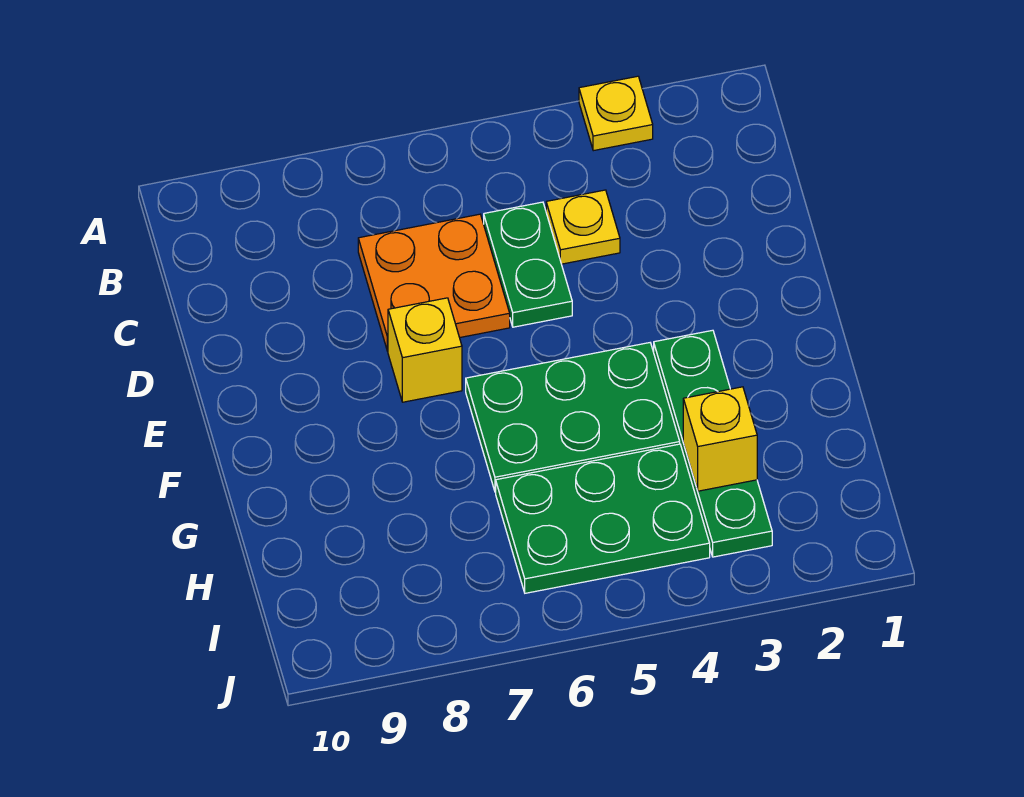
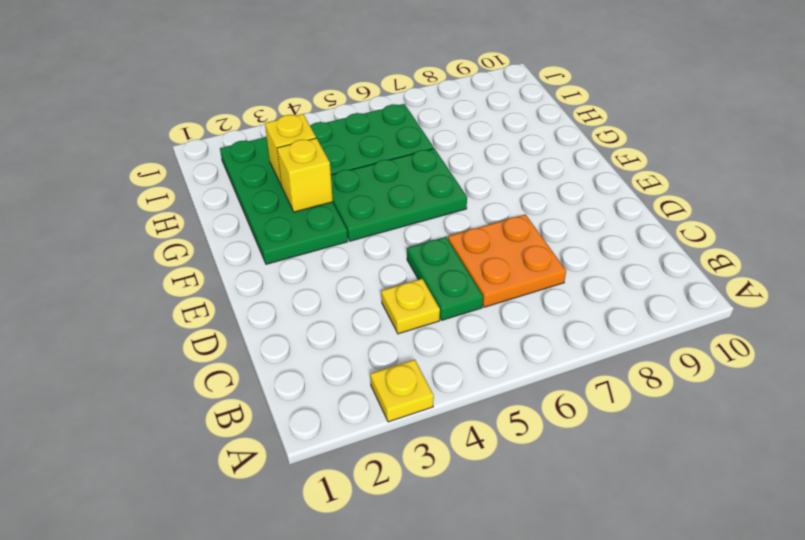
yellow 1x1 brick [388,298,462,402] -> yellow 1x1 brick moved to [277,138,333,212]
green 1x4 plate [654,330,772,557] -> green 2x4 plate [220,137,348,264]

